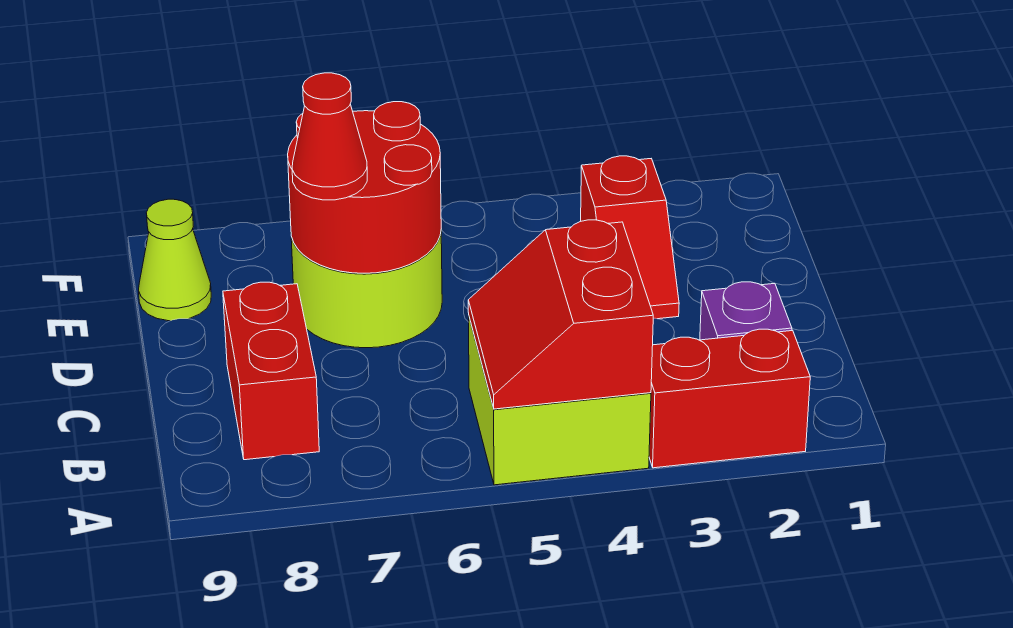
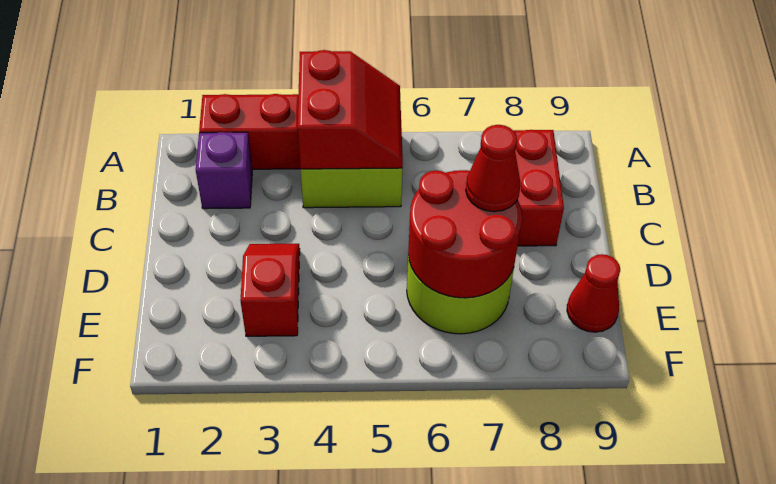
lime 1x1 cone [139,199,211,321] -> red 1x1 cone [567,254,620,332]

